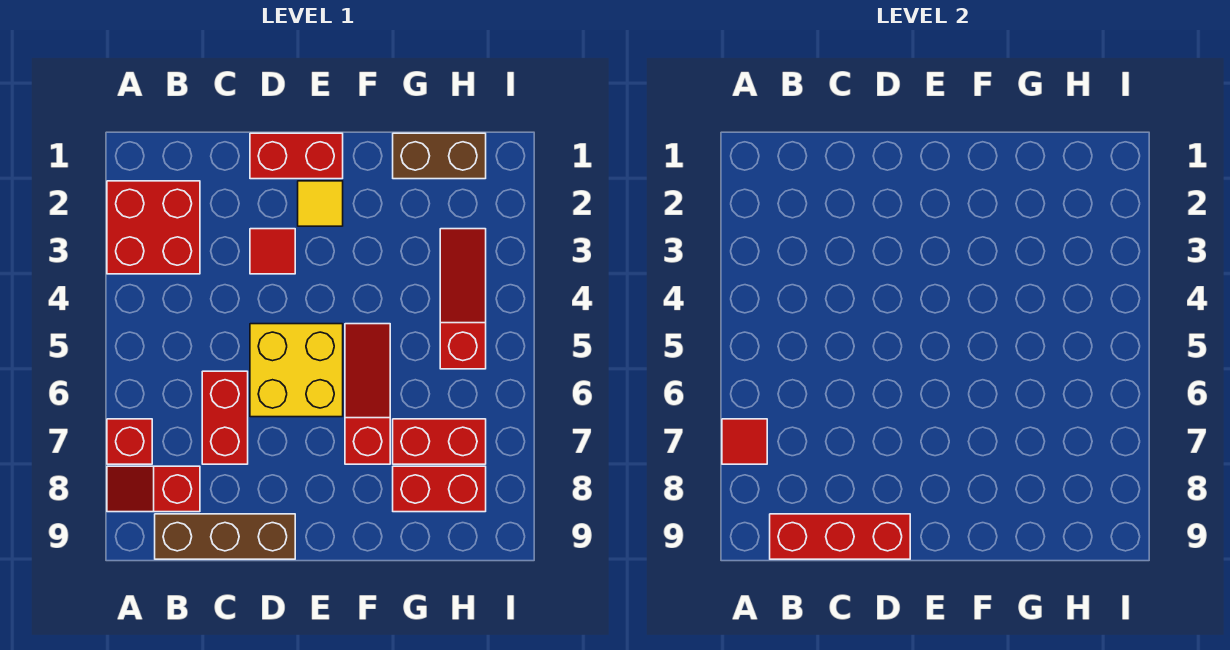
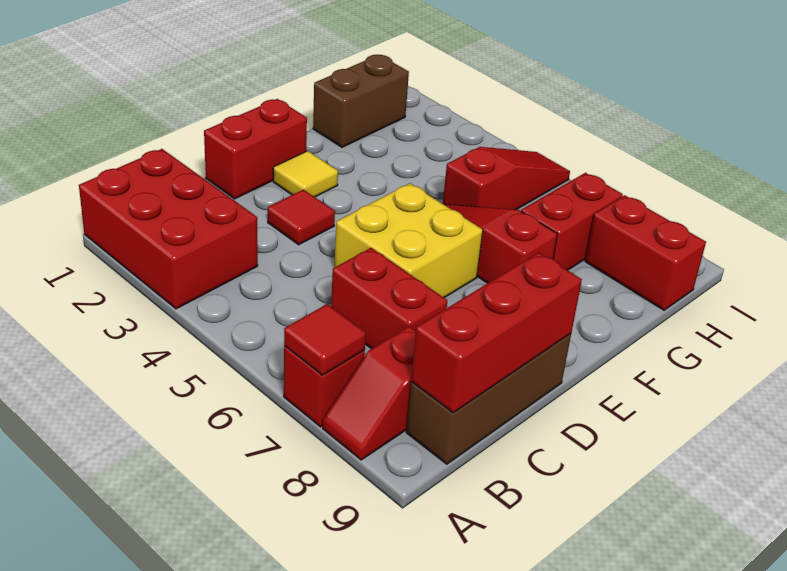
red 2x2 brick [107,181,200,274] -> red 2x3 brick [79,149,258,309]
red 1x2 brick [393,466,486,512] -> red 1x2 brick turned to [585,195,706,310]
red 1x3 slope [440,229,486,369] -> red 1x3 slope turned to [443,147,570,210]

